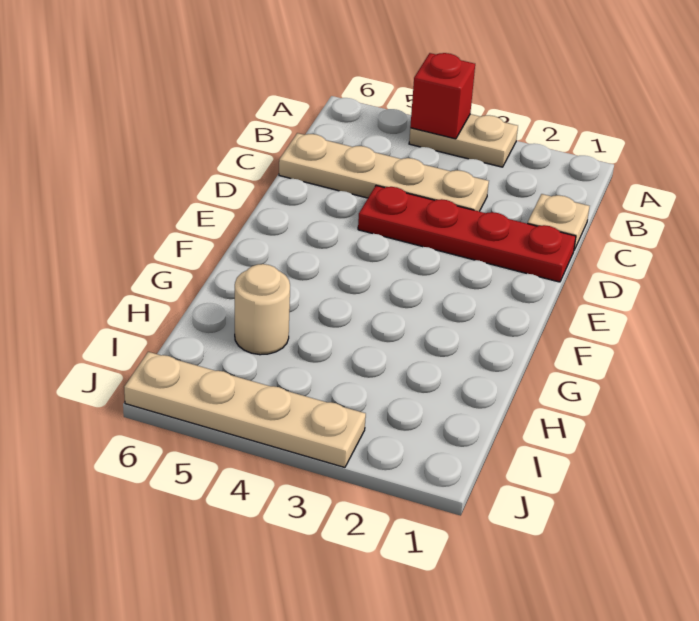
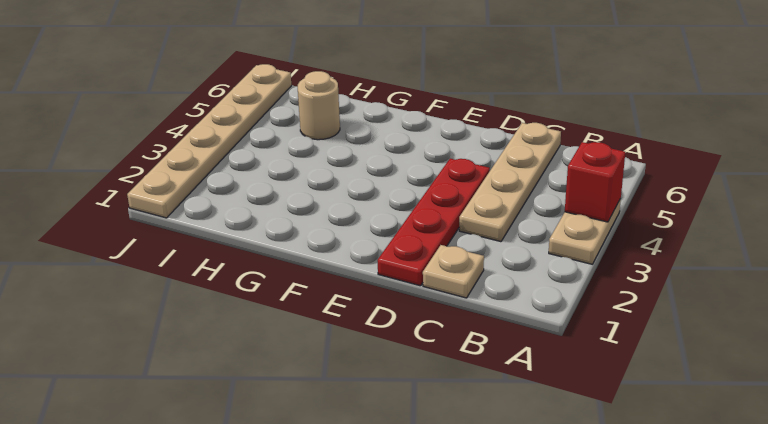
tan 1x4 plate [124,352,366,467] -> tan 1x6 plate [127,64,291,218]

